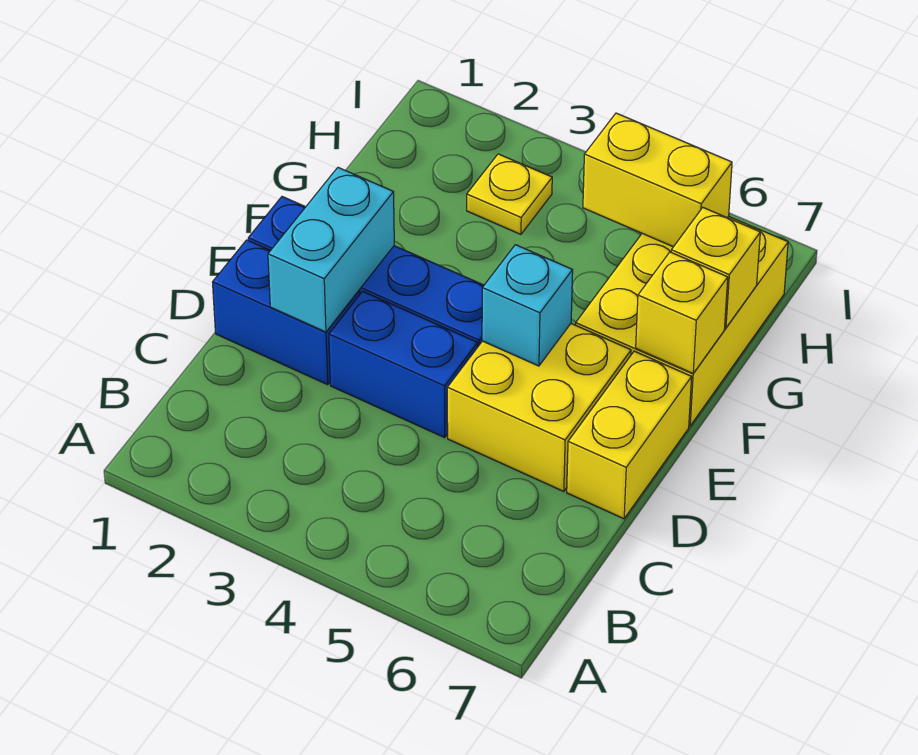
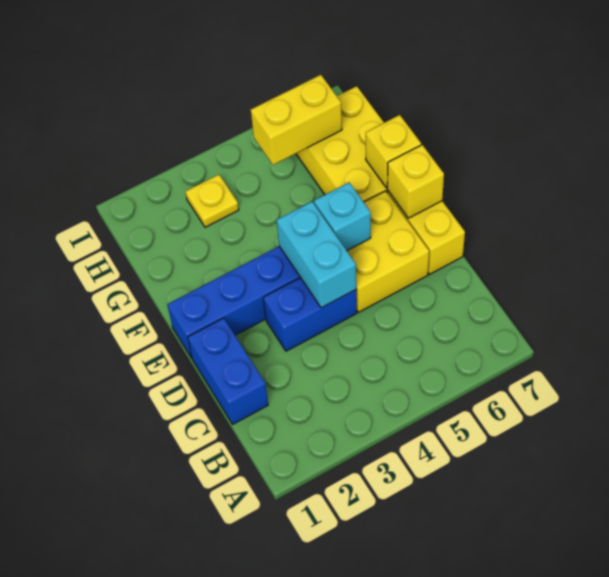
blue 1x2 brick [213,240,360,385] -> blue 1x2 brick turned to [188,318,268,424]
cyan 1x2 brick [268,168,394,332] -> cyan 1x2 brick moved to [277,202,356,308]
yellow 1x1 brick [671,208,760,328] -> yellow 1x1 brick moved to [387,145,444,218]

